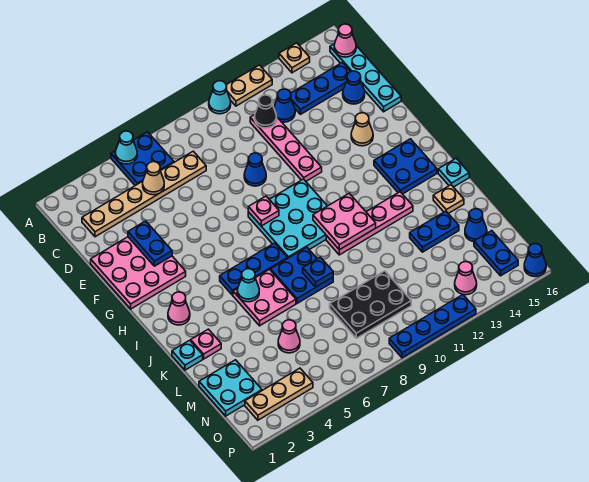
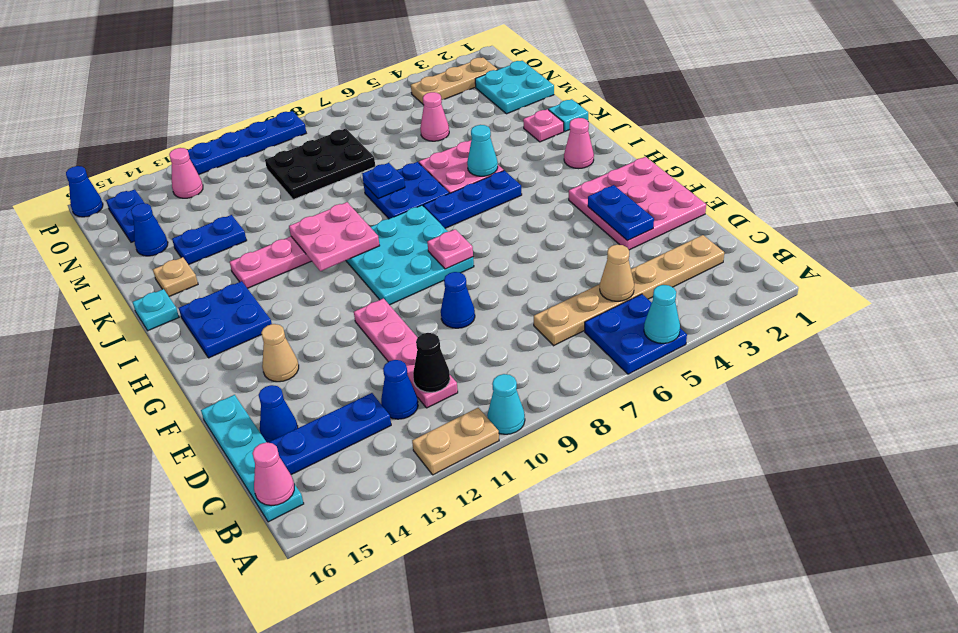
tan 1x1 plate [279,43,310,73] -> none

